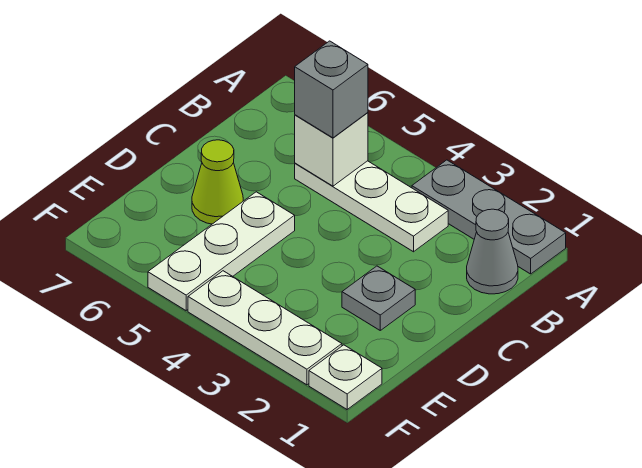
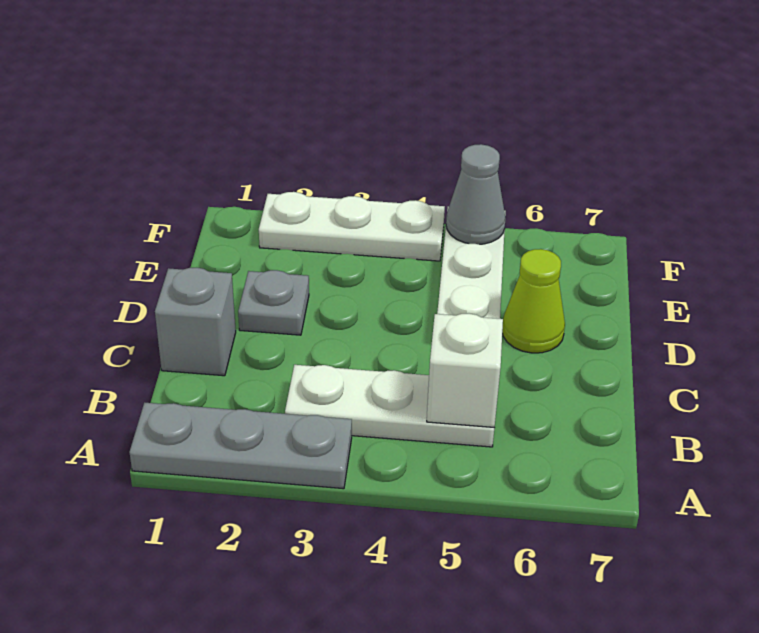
grey 1x1 cone [467,209,518,294] -> grey 1x1 cone moved to [446,144,506,244]
grey 1x1 brick [295,41,368,138] -> grey 1x1 brick moved to [155,268,236,376]
white 1x1 plate [309,345,382,409] -> none

